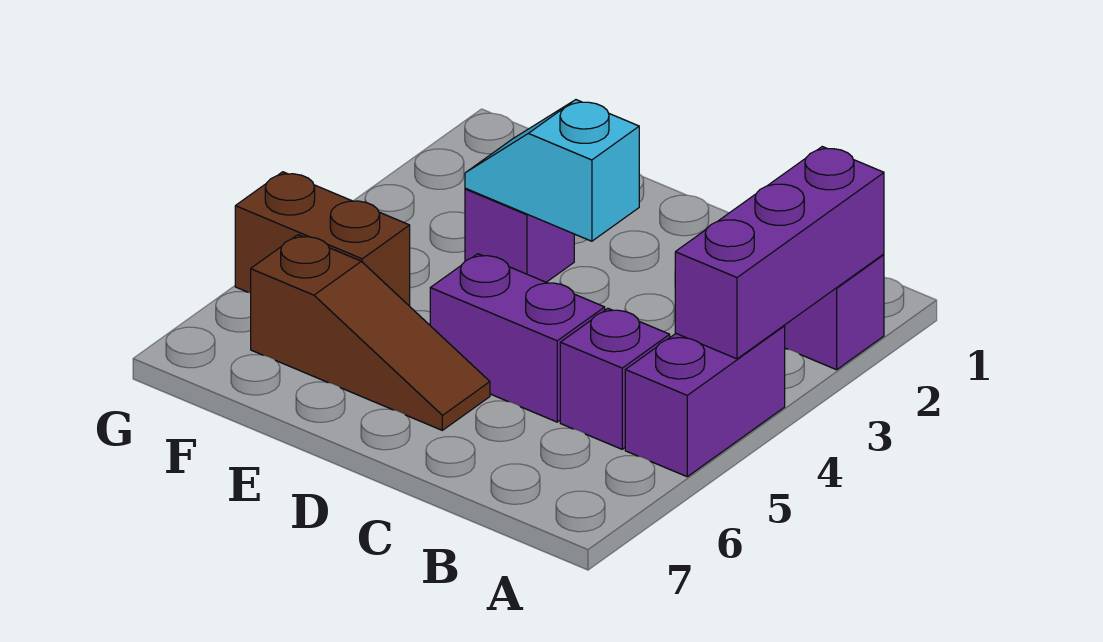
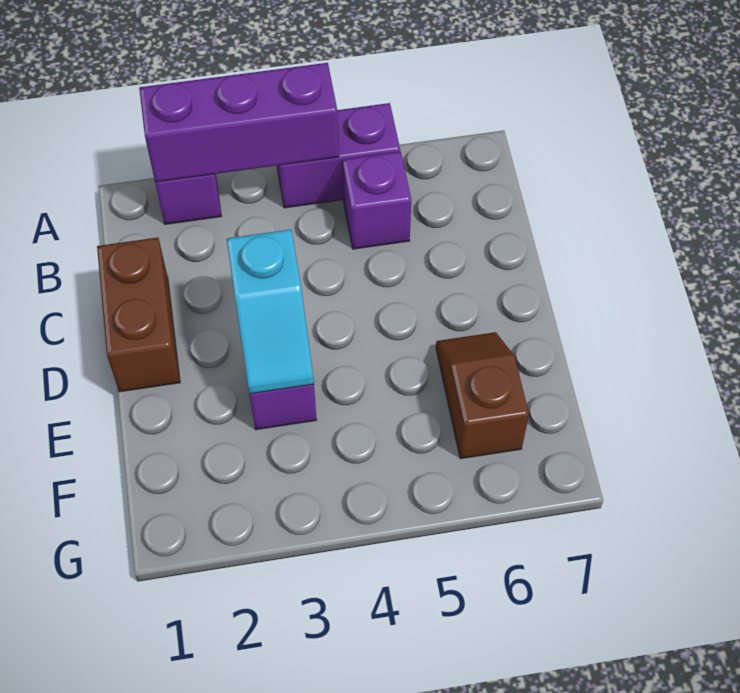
purple 1x2 brick [430,254,605,422] -> none
brown 1x3 slope [251,235,490,430] -> brown 1x2 slope [436,332,529,459]
brown 1x2 brick [235,172,410,306] -> brown 1x2 brick moved to [97,238,180,392]

